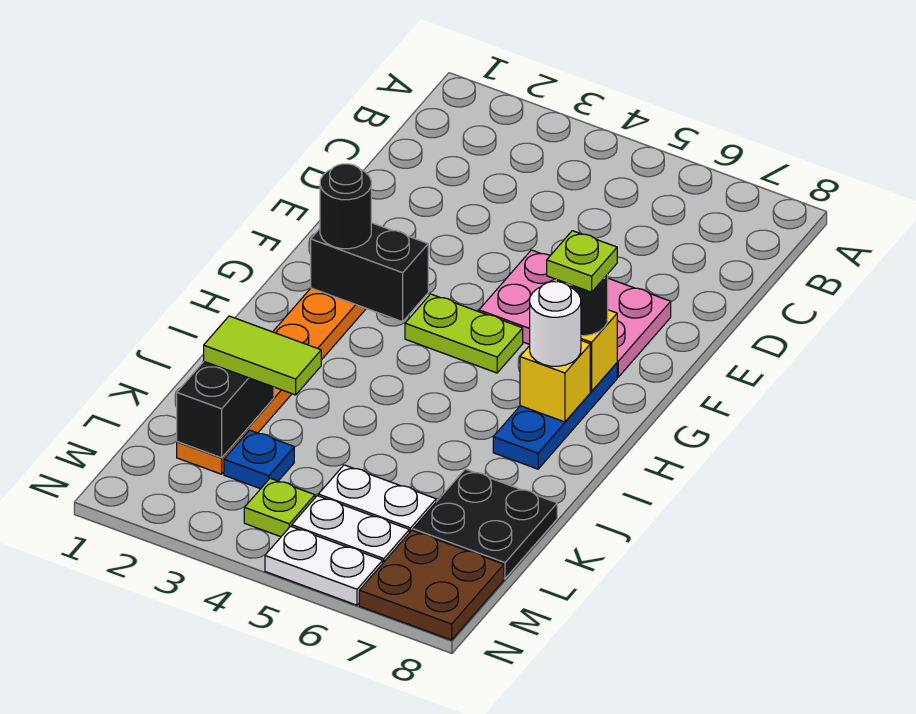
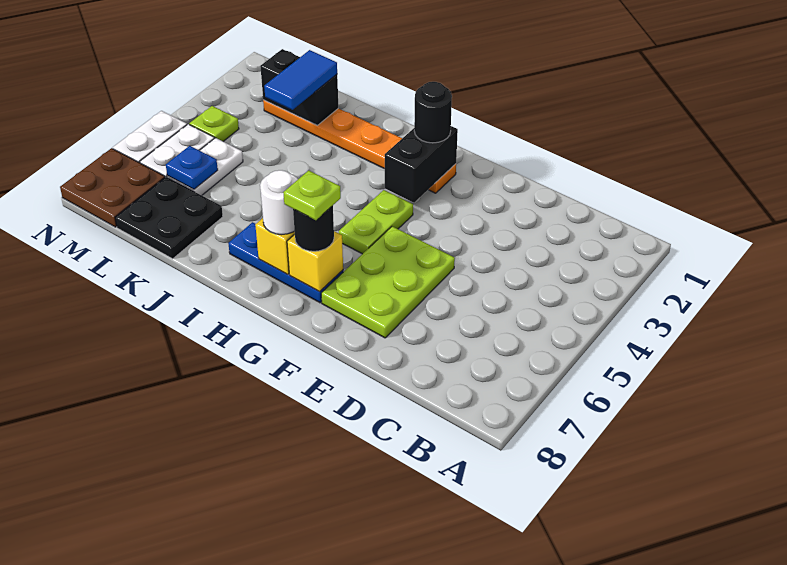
pink 2x3 plate [479,250,671,377] -> lime 2x3 plate [321,226,455,338]
lime 1x2 tile [204,316,321,395] -> blue 1x2 tile [264,50,337,110]
blue 1x1 plate [224,430,294,489] -> blue 1x1 plate moved to [166,146,218,189]

